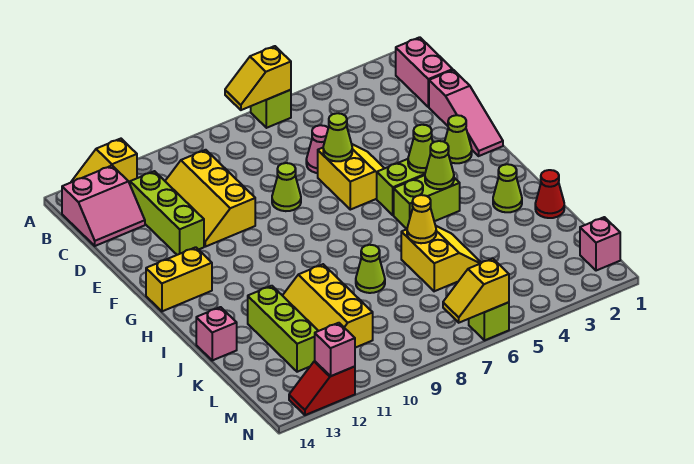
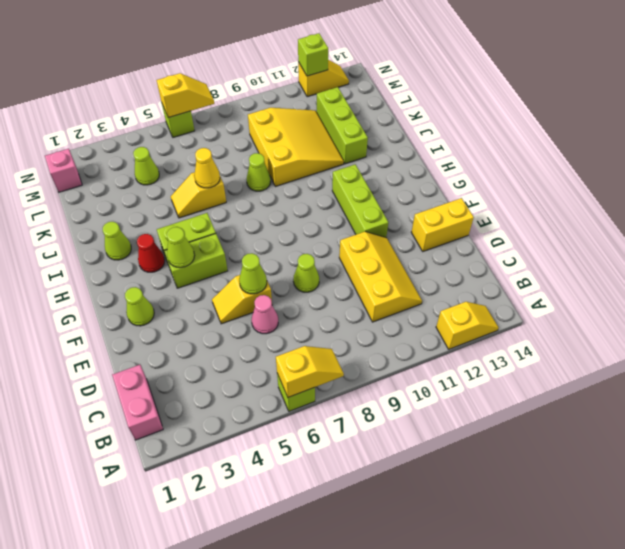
pink 2x2 slope [62,166,145,246] -> none
lime 1x3 brick [130,171,204,255] -> lime 1x3 brick moved to [332,164,388,238]
pink 1x3 slope [429,70,503,156] -> none
yellow 2x2 slope [318,144,384,210] -> yellow 1x2 slope [212,275,272,324]
yellow 1x2 brick [146,247,212,311] -> yellow 1x2 brick moved to [411,198,474,251]
lime 1x1 cone [425,141,454,189] -> lime 1x1 cone moved to [133,147,159,185]
red 1x1 cone [535,170,564,218] -> red 1x1 cone moved to [137,234,165,272]
yellow 2x2 slope [401,226,481,291] -> yellow 1x2 slope [171,172,226,218]
yellow 2x3 slope [282,264,373,348] -> yellow 3x3 slope [248,108,344,187]
pink 1x1 brick [196,307,237,360] -> none
red 1x2 slope [289,361,355,415] -> yellow 1x2 slope [298,60,349,97]
pink 1x1 brick [315,323,355,376] -> lime 1x1 brick [298,33,328,76]

